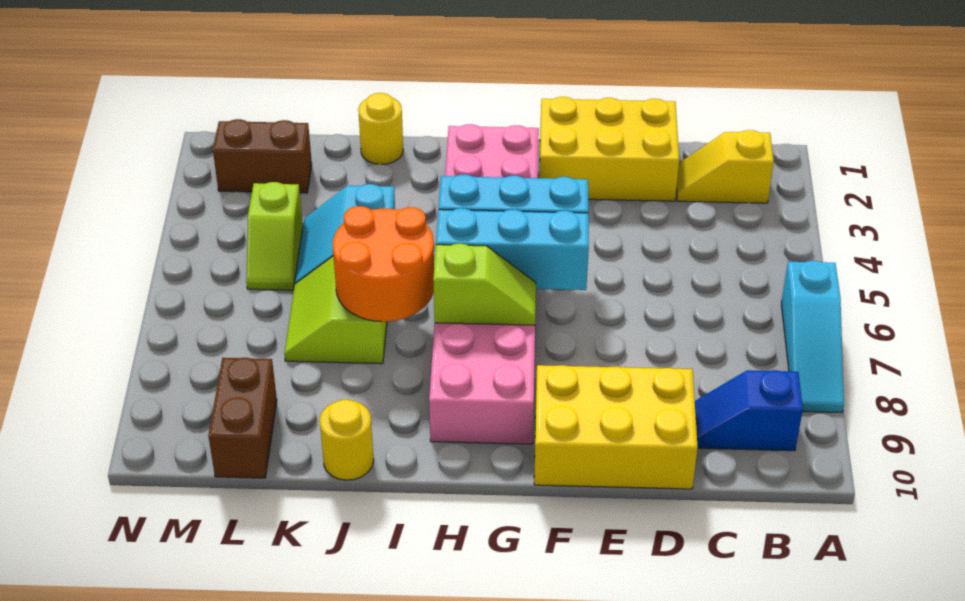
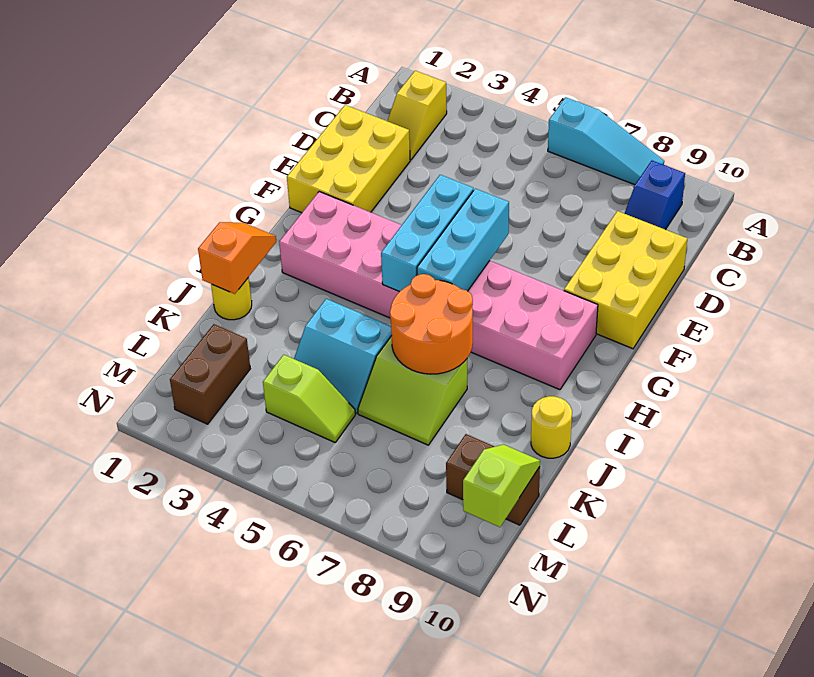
lime 1x2 slope [433,244,536,325] -> lime 1x2 slope moved to [463,444,540,527]
none -> orange 1x2 slope [198,222,276,294]

